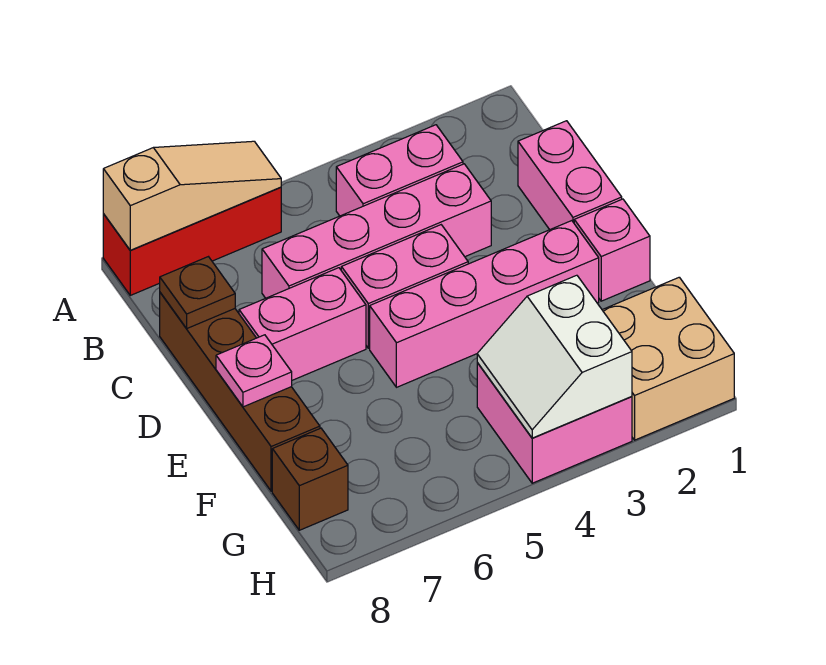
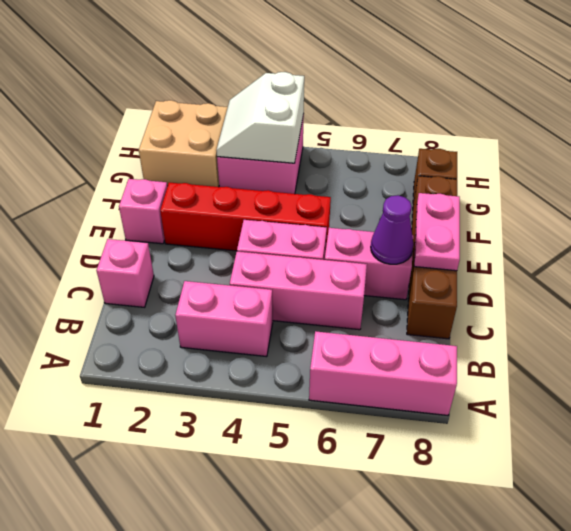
red 1x3 brick [103,187,281,295] -> pink 1x3 brick [309,331,457,415]
tan 1x3 slope [103,141,281,250] -> none
pink 1x2 brick [518,121,622,230] -> pink 1x1 brick [96,239,154,307]
pink 1x4 brick [262,164,491,298] -> pink 1x3 brick [230,252,367,330]
brown 1x1 plate [160,257,235,329] -> none
none -> purple 1x1 cone [371,195,414,264]
pink 1x4 brick [370,221,599,387] -> red 1x4 brick [160,182,331,251]
pink 1x1 plate [216,335,292,407] -> pink 1x2 plate [414,193,460,271]
white 2x2 slope [477,275,632,438] -> white 2x2 slope turned to [216,72,304,163]

